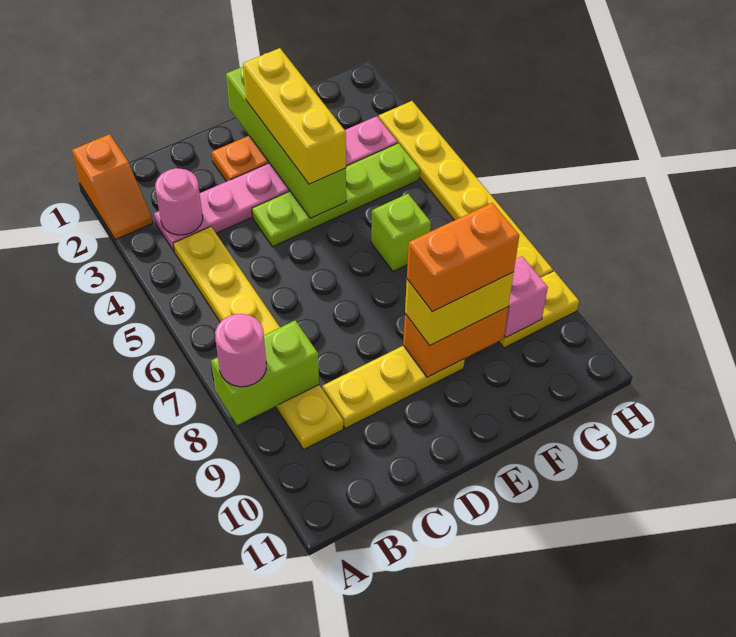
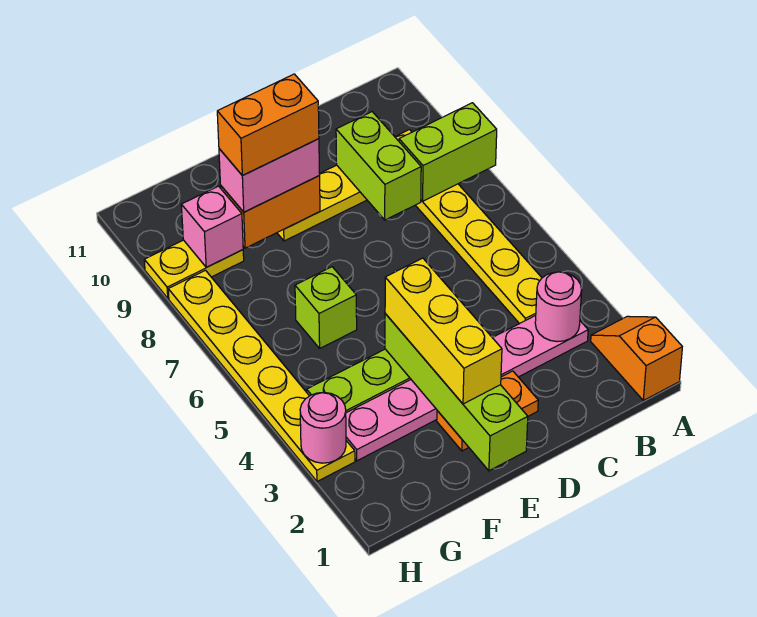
pink 1x1 round brick [215,314,266,387] -> pink 1x1 round brick moved to [300,392,346,463]
none -> lime 1x2 brick [336,112,421,220]
yellow 1x2 brick [405,272,514,346] -> pink 1x2 brick [219,139,320,212]

